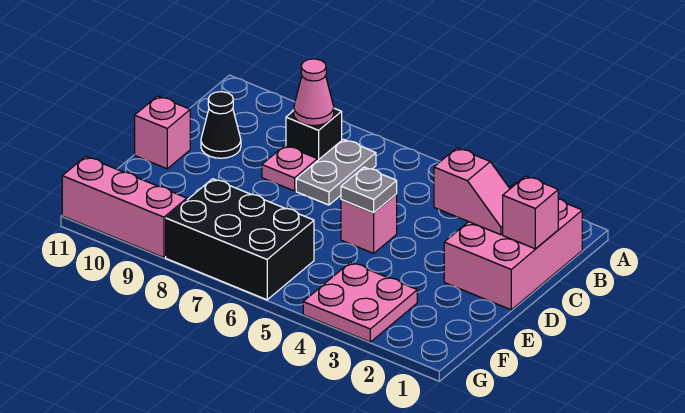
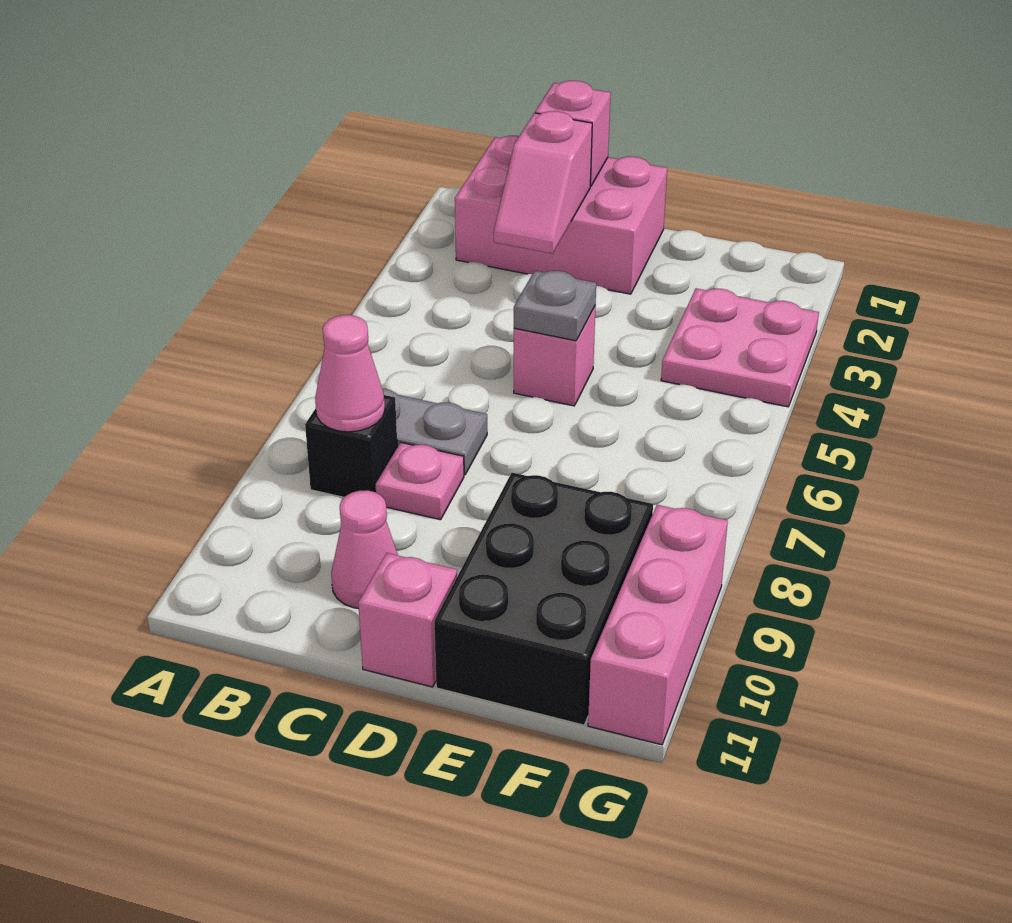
pink 1x2 slope [434,148,510,235] -> pink 1x2 slope turned to [494,111,592,254]
black 1x1 cone [201,92,241,158] -> pink 1x1 cone [331,490,398,609]
black 2x3 brick [166,179,314,300] -> black 2x3 brick moved to [434,473,653,725]

